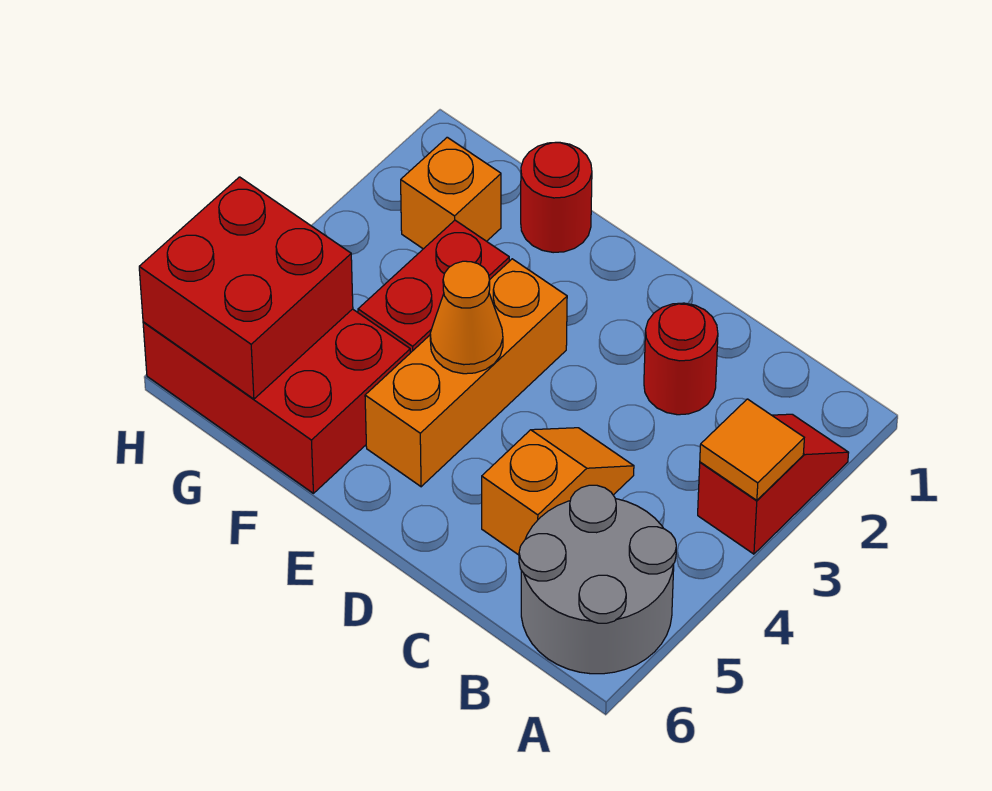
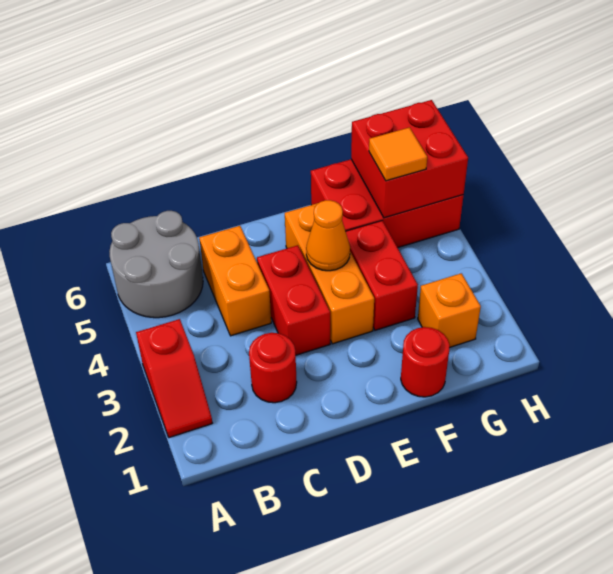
orange 1x1 tile [700,399,804,500] -> orange 1x1 tile moved to [369,127,427,181]
orange 1x2 slope [482,428,634,555] -> orange 1x2 brick [199,226,271,336]
none -> red 1x2 brick [257,245,330,355]

